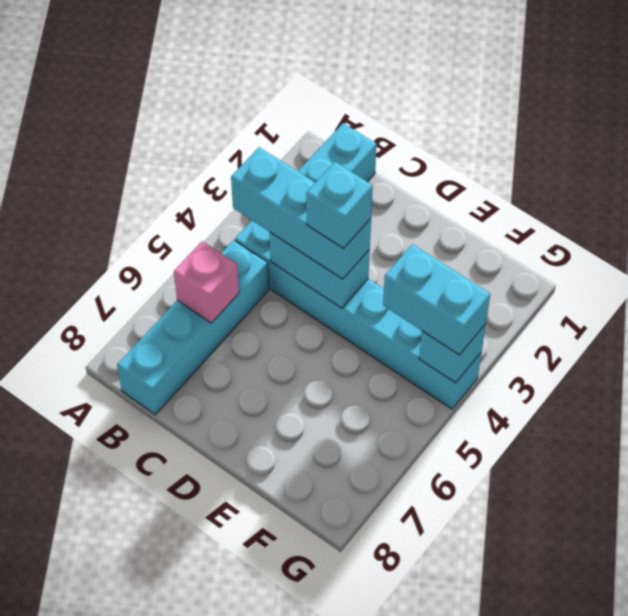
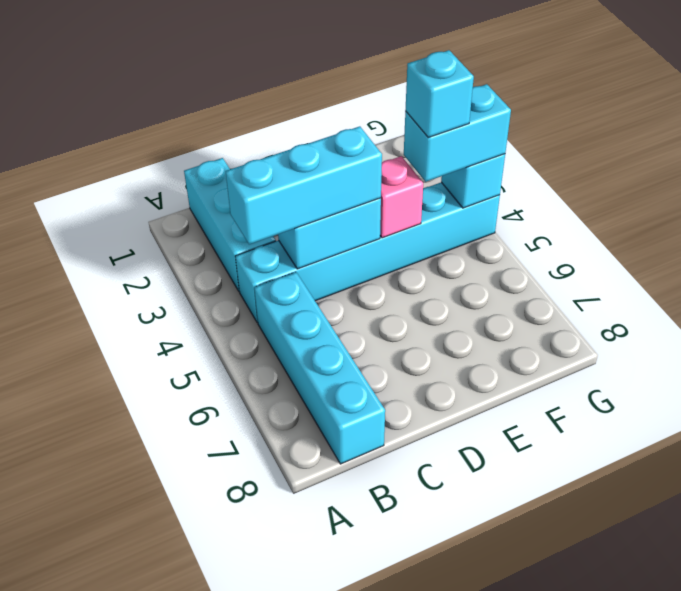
pink 1x1 brick [174,241,239,323] -> pink 1x1 brick moved to [380,156,423,238]
cyan 1x1 brick [306,162,373,248] -> cyan 1x1 brick moved to [405,50,474,137]

